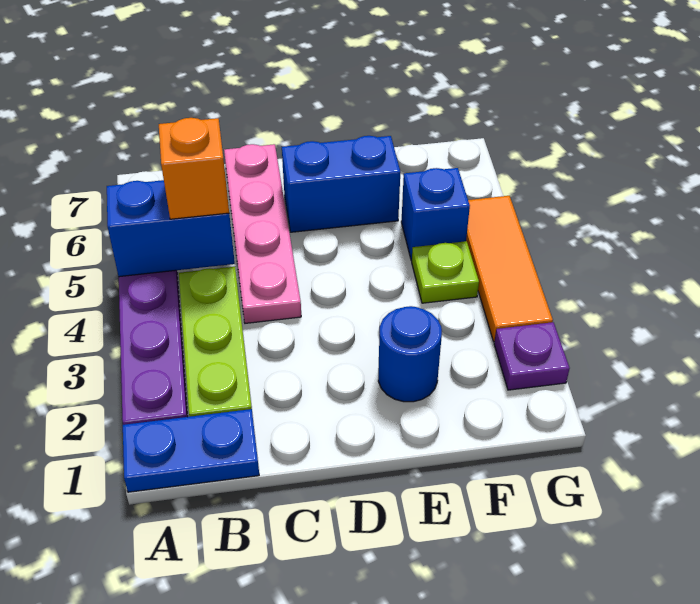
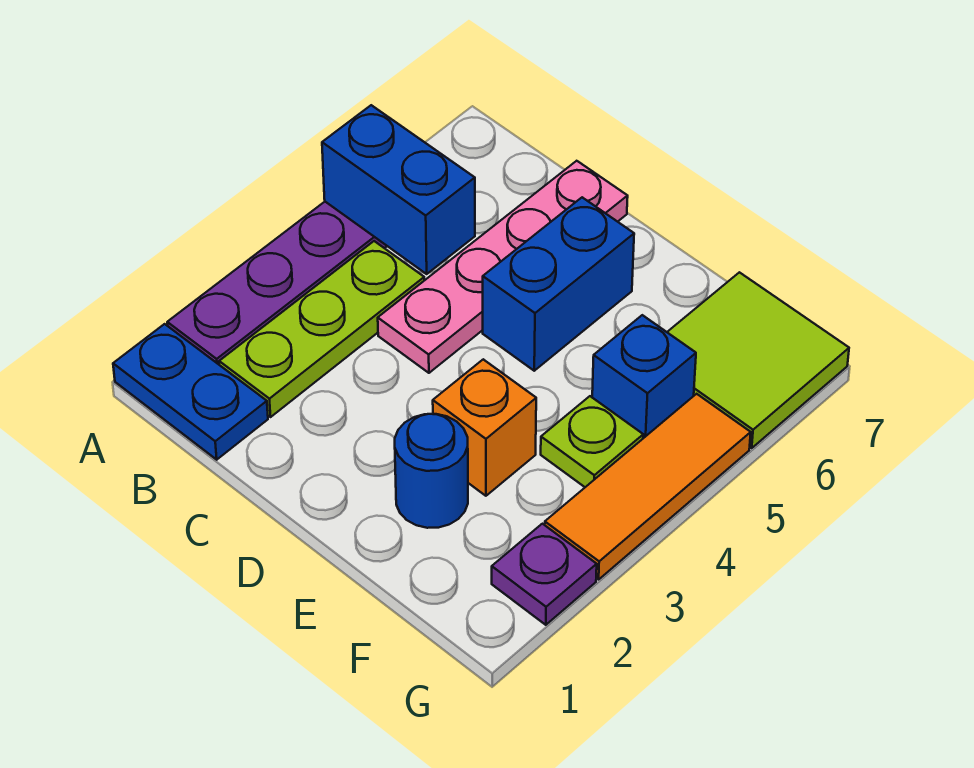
orange 1x1 brick [159,118,229,219] -> orange 1x1 brick moved to [433,359,536,496]
blue 1x2 brick [282,136,400,232] -> blue 1x2 brick turned to [483,197,634,371]
none -> lime 2x2 tile [667,272,849,448]

